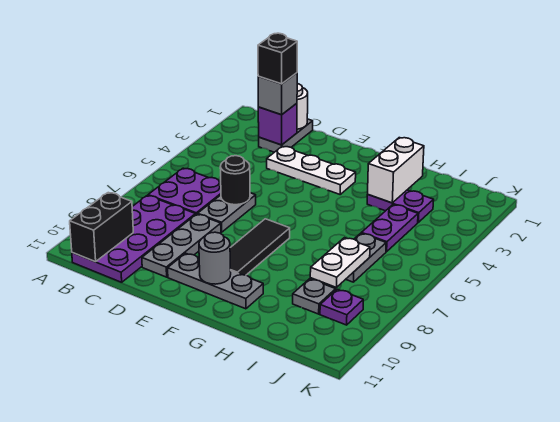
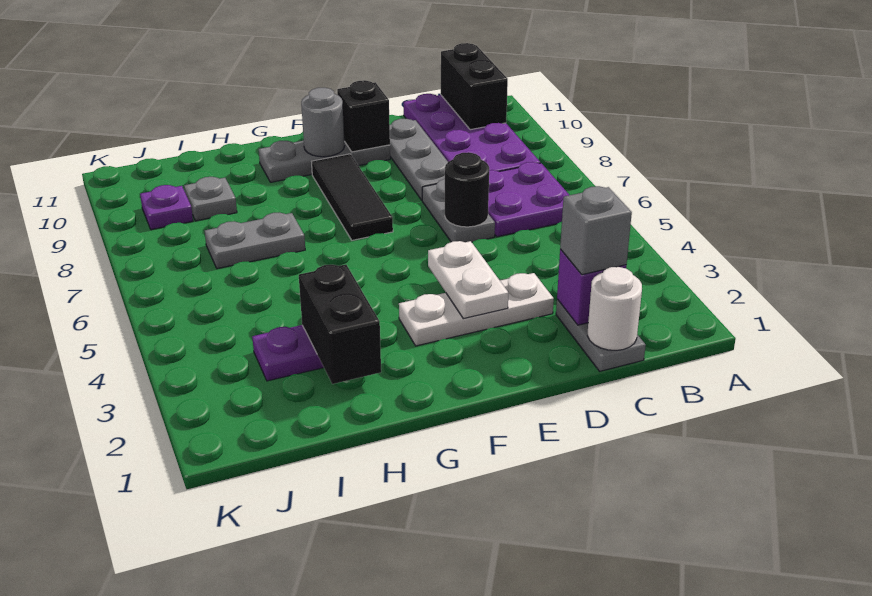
black 1x1 brick [258,33,297,84] -> black 1x1 brick moved to [337,80,390,152]
white 1x2 brick [368,138,424,203] -> black 1x2 brick [299,264,381,384]
purple 1x2 plate [362,205,418,252] -> none
grey 1x2 plate [346,233,386,282] -> grey 1x2 plate turned to [205,212,305,269]
white 1x2 plate [310,238,370,287] -> white 1x2 plate moved to [428,241,508,319]

